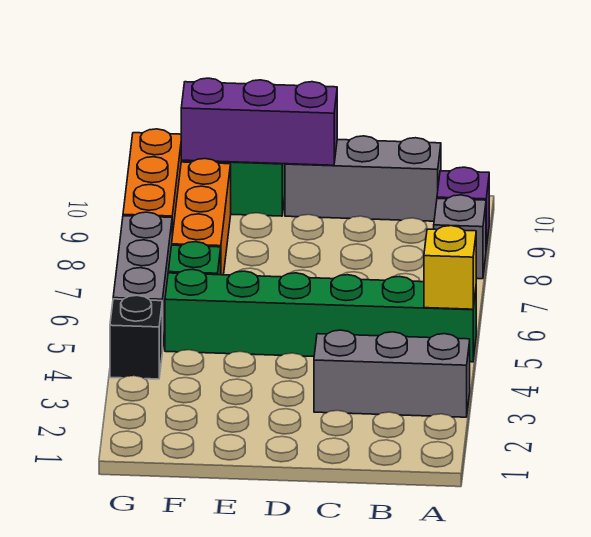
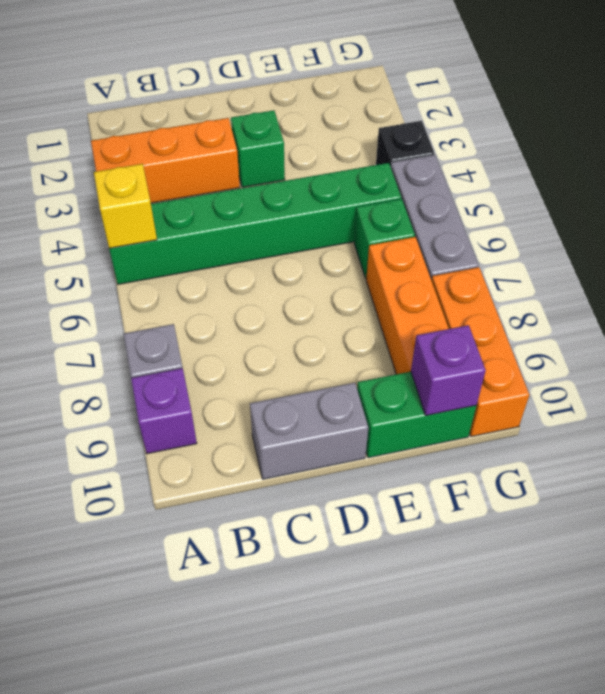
grey 1x3 brick [314,330,470,417] -> orange 1x3 brick [91,118,240,203]
grey 1x3 brick [285,136,441,221] -> grey 1x2 brick [250,383,368,479]
none -> green 1x1 brick [231,110,285,187]
purple 1x3 brick [181,78,337,165] -> purple 1x1 brick [411,325,486,415]

